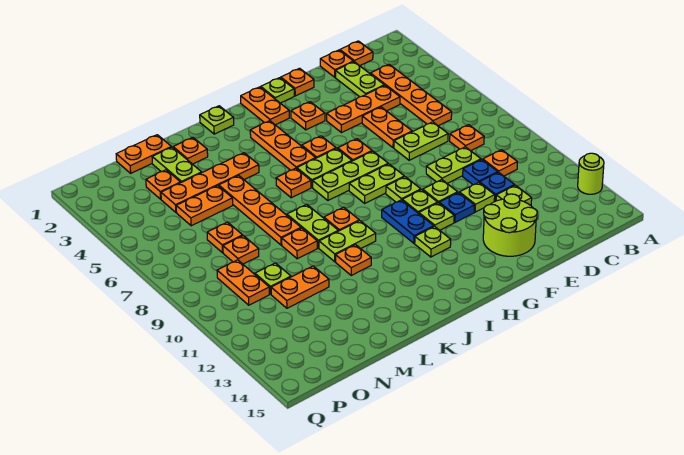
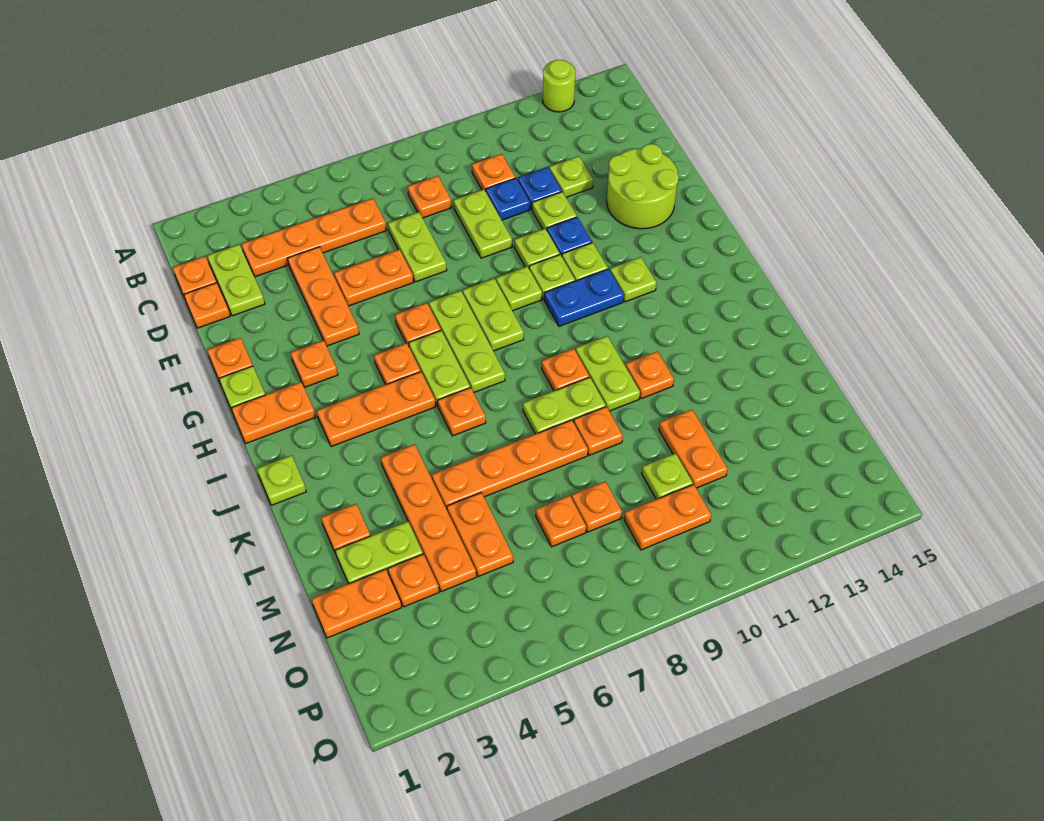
lime 1x2 plate [336,62,384,97] -> lime 1x2 plate turned to [207,244,265,316]
orange 1x2 plate [116,135,171,173] -> orange 1x2 plate turned to [312,569,401,638]

